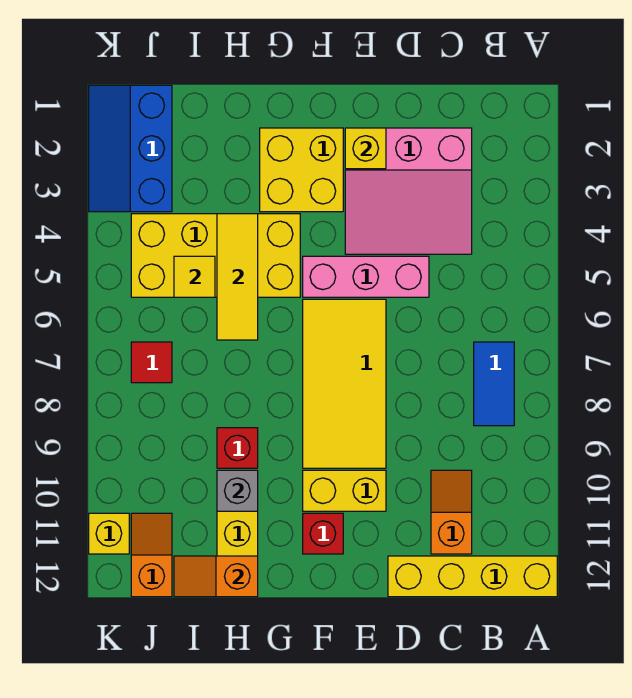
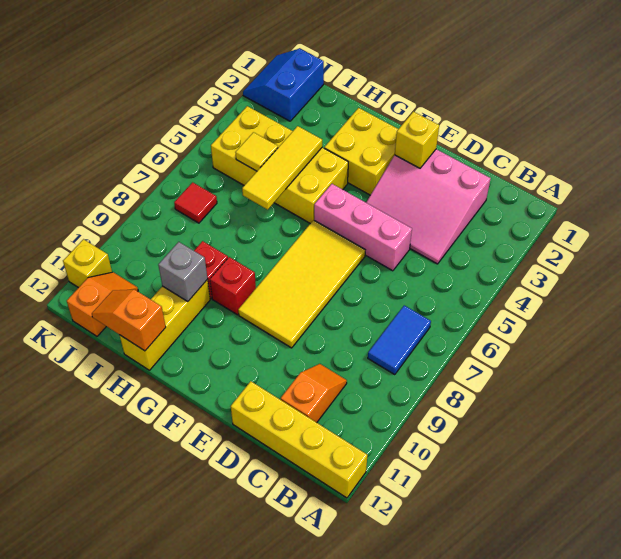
yellow 1x2 brick [303,470,386,511] -> none
red 1x1 brick [303,513,343,554] -> red 1x1 brick moved to [210,257,256,315]
blue 2x3 slope [89,85,172,212] -> blue 2x2 slope [243,49,324,121]

